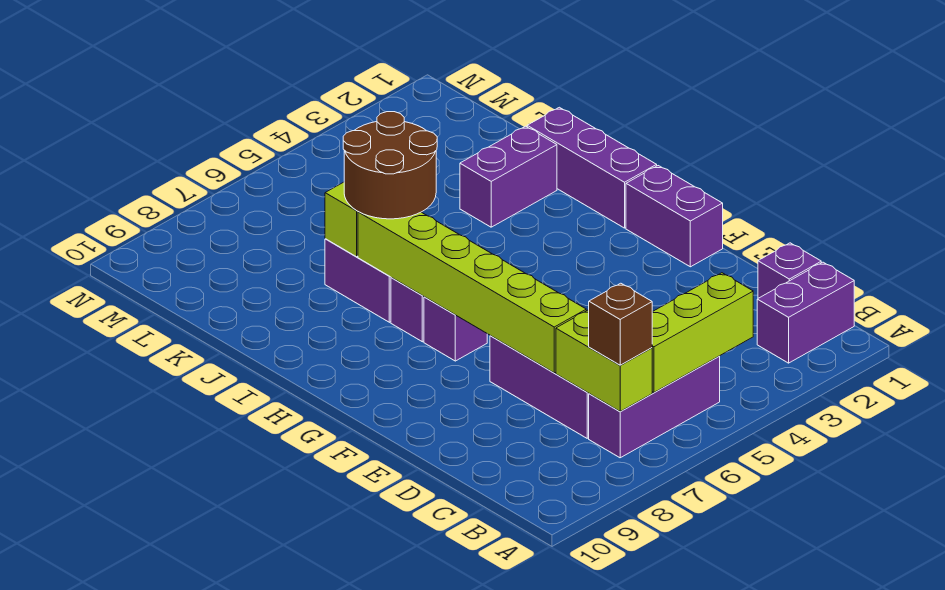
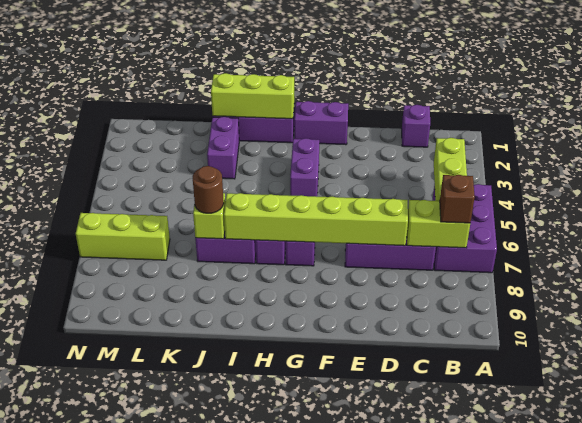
purple 1x2 brick [757,262,854,363] -> purple 1x2 brick moved to [290,138,319,197]
purple 1x3 brick [589,356,720,458] -> purple 2x3 brick [432,184,497,273]
none -> lime 1x3 brick [211,73,294,119]
brown 2x2 round brick [343,112,437,219] -> brown 1x1 round brick [193,166,224,213]
none -> lime 1x3 brick [76,213,170,260]

